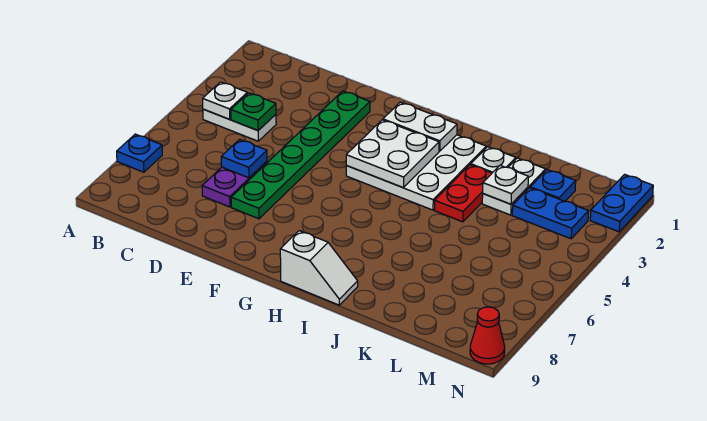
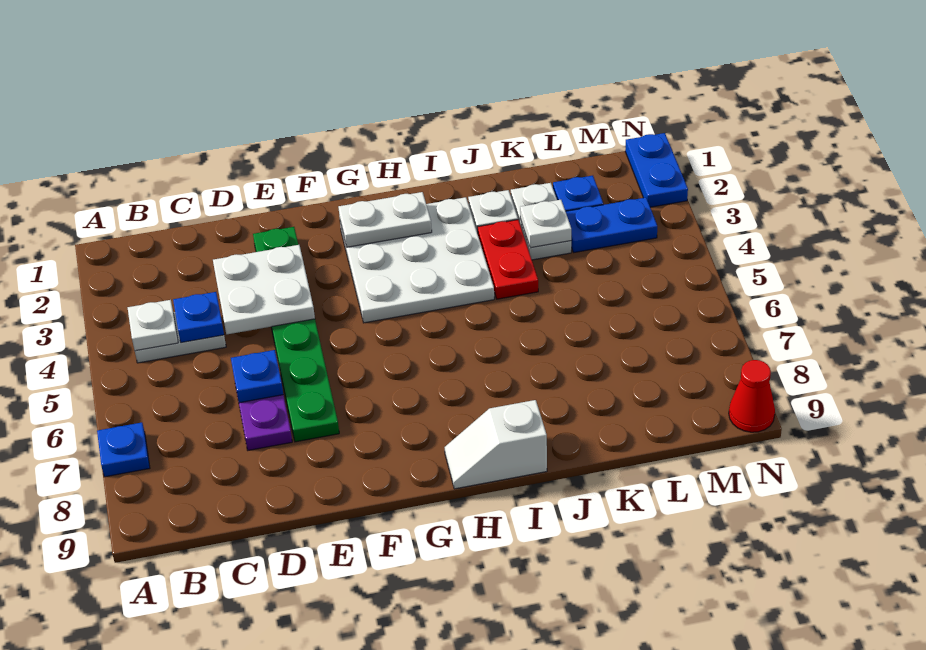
green 1x1 plate [231,93,276,130] -> blue 1x1 plate [173,292,224,343]
white 2x2 plate [346,120,439,188] -> white 2x2 plate moved to [213,245,315,334]
white 1x2 slope [280,231,358,305] -> white 1x2 slope turned to [445,400,547,489]

